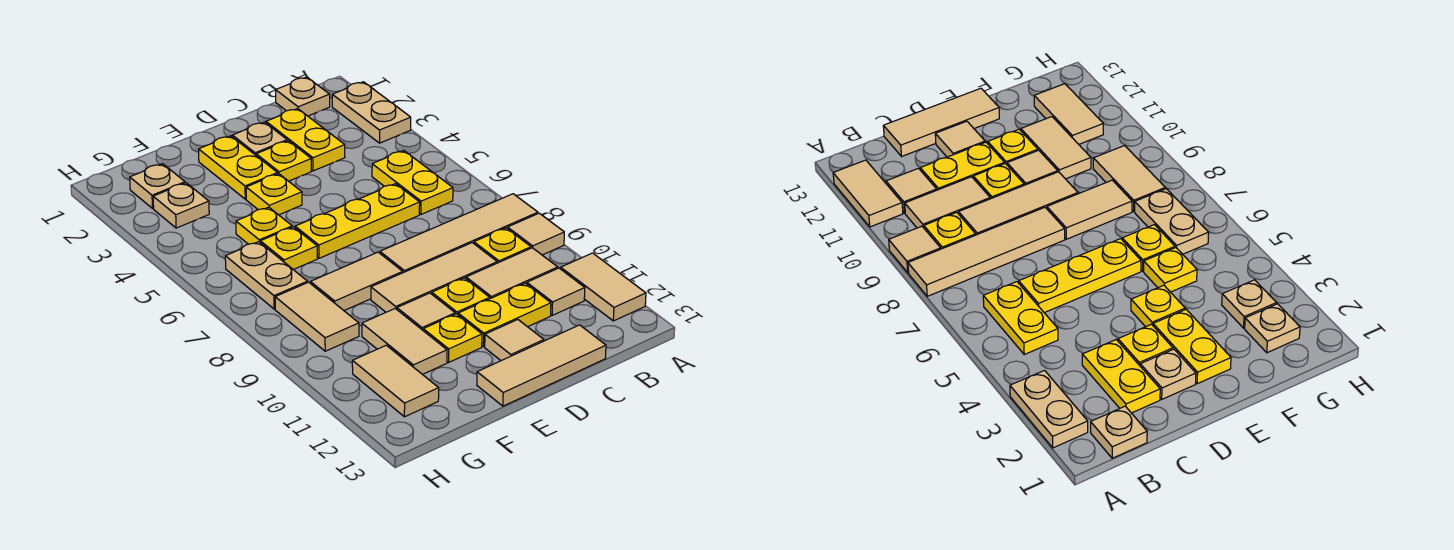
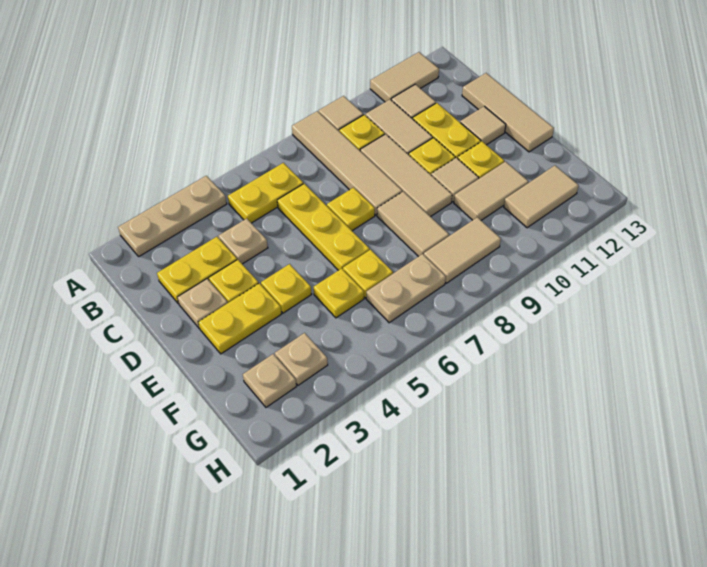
tan 1x2 plate [332,82,411,143] -> tan 1x3 plate [118,176,227,257]
tan 1x1 plate [276,77,330,116] -> tan 1x1 plate moved to [219,218,268,264]
none -> yellow 1x1 plate [327,188,375,231]

